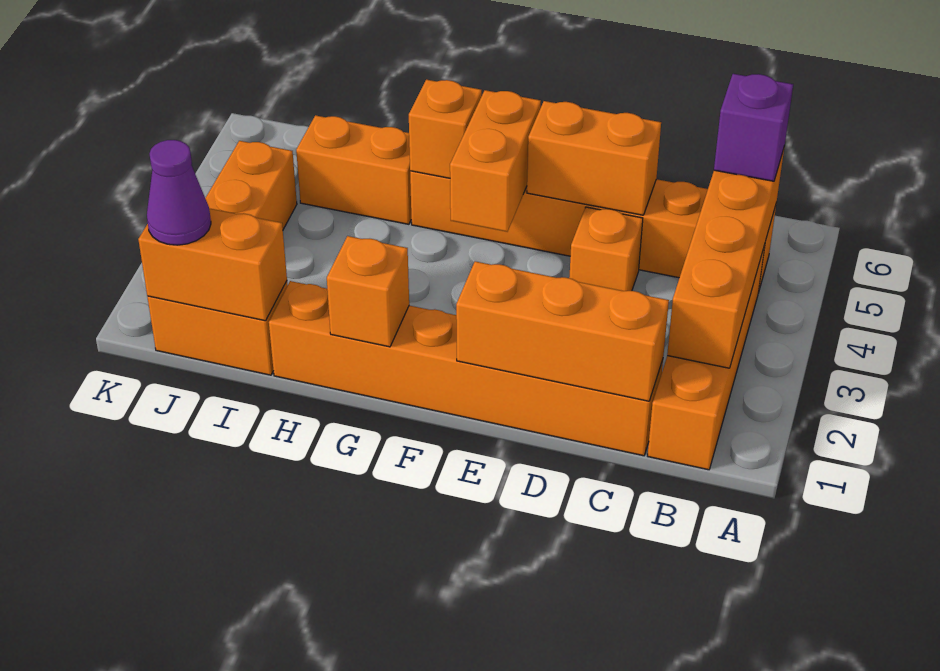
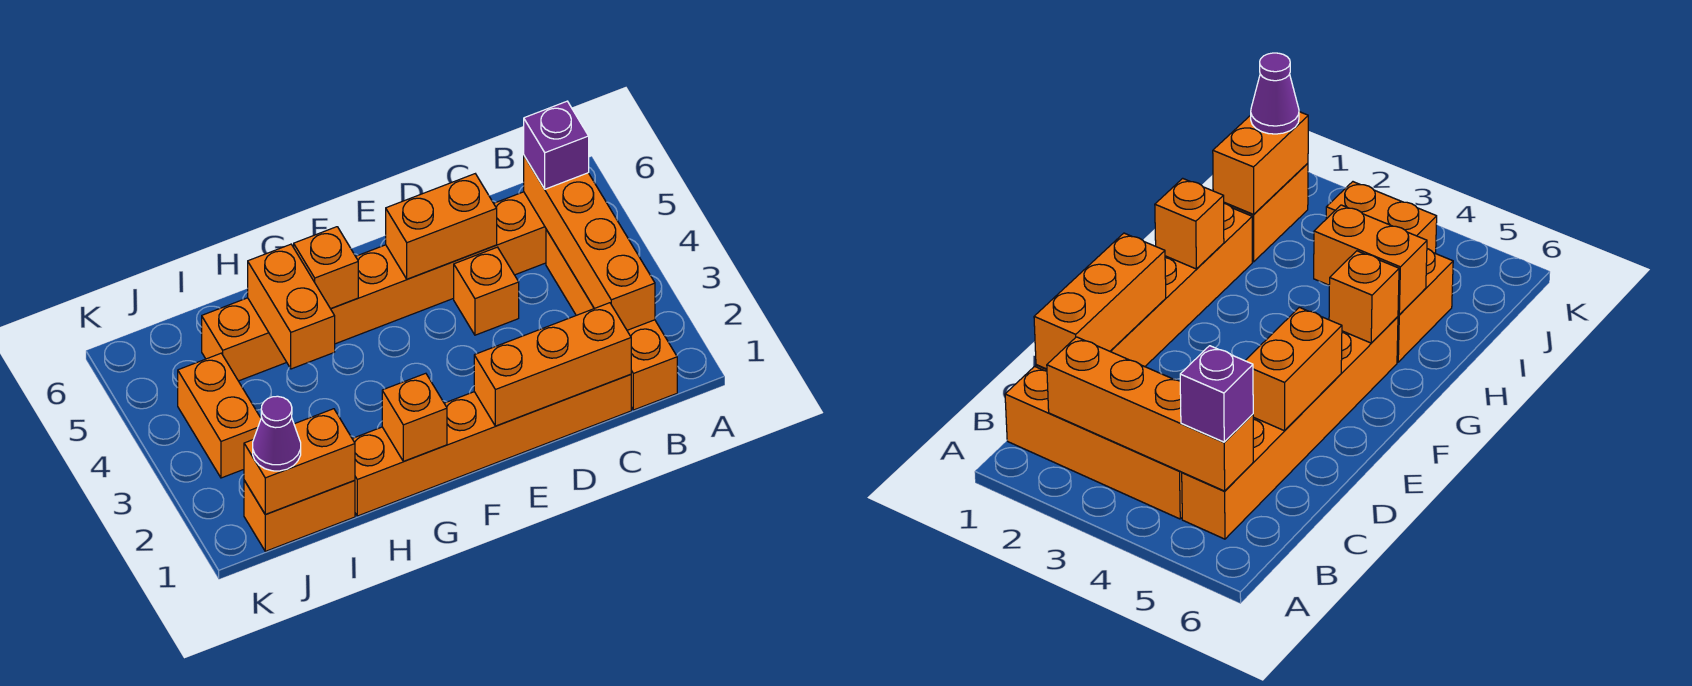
orange 1x2 brick [450,90,541,232] -> orange 1x2 brick moved to [248,244,335,369]

